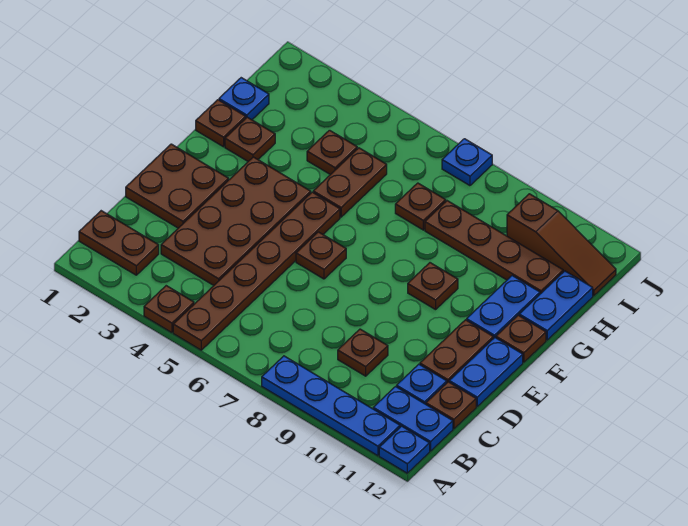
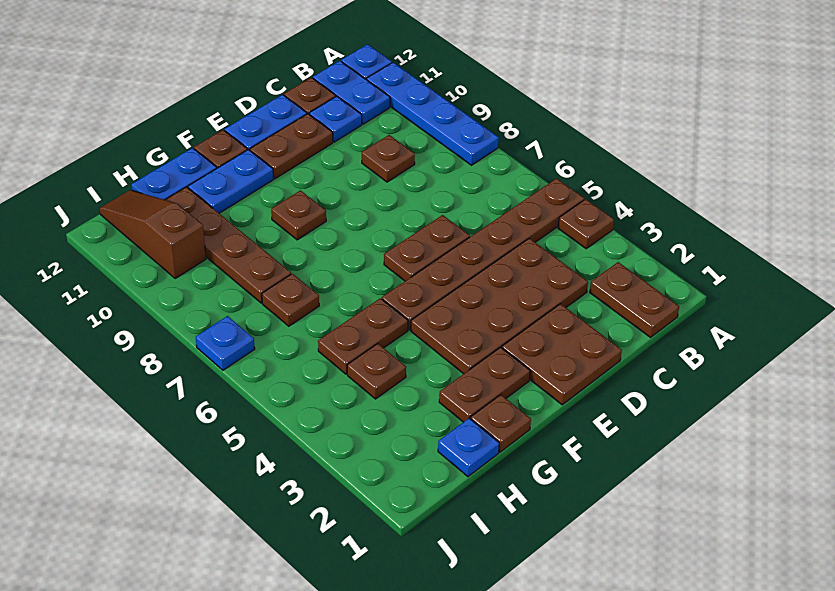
brown 1x1 plate [296,232,346,279] -> brown 1x2 plate [384,215,470,281]
brown 1x1 plate [225,117,275,161] -> brown 1x2 plate [439,347,530,422]

